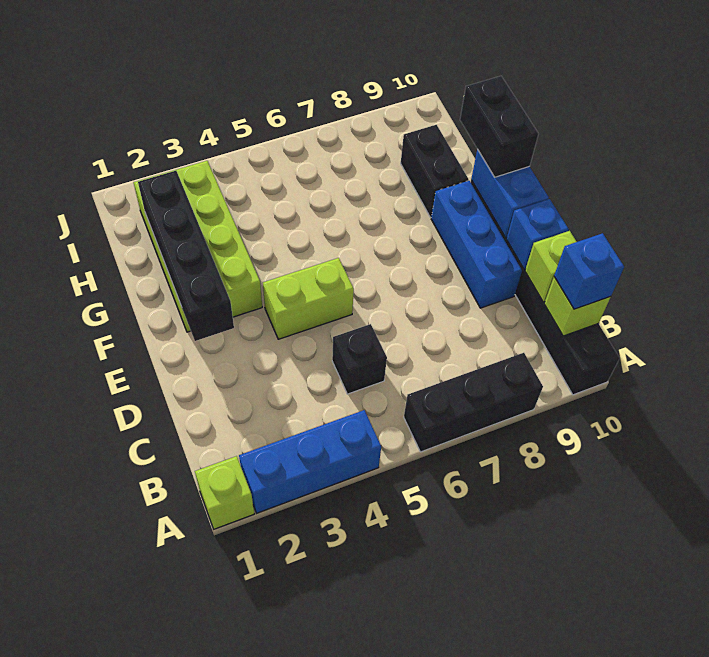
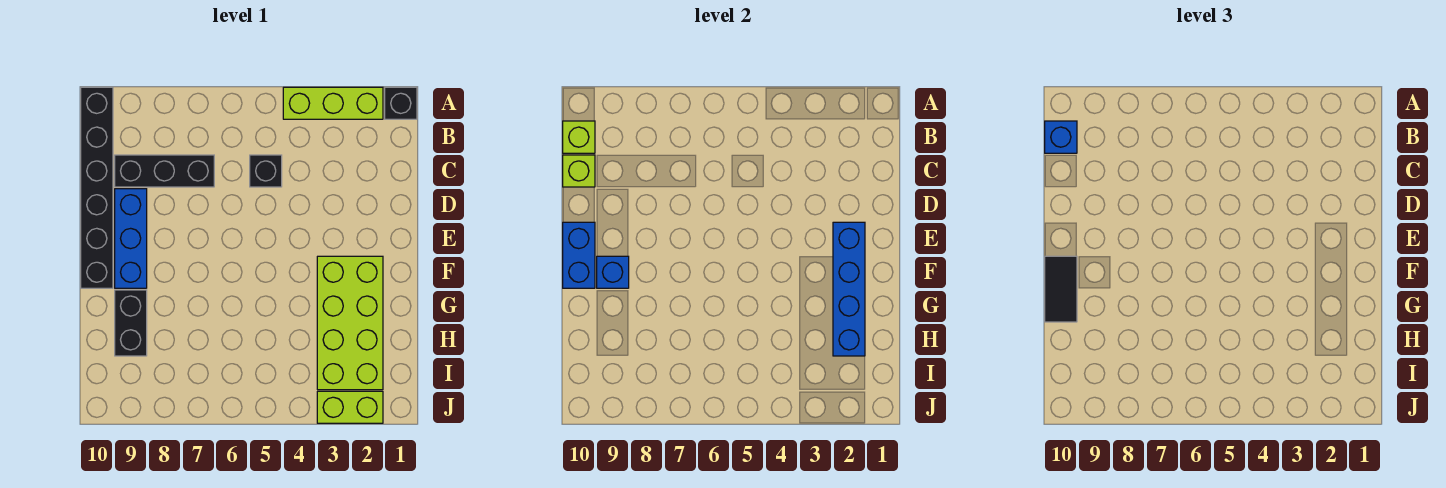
lime 1x1 brick [195,456,254,529] -> black 1x1 brick [385,87,417,119]
blue 1x3 brick [239,410,381,513] -> lime 1x3 brick [283,87,383,119]
black 1x3 brick [404,353,543,452] -> black 1x3 brick moved to [115,155,214,187]
blue 1x1 brick [506,199,569,269] -> blue 1x1 brick moved to [597,256,629,288]
black 1x4 brick [138,171,234,341] -> blue 1x4 brick [833,222,865,356]
lime 1x2 brick [263,258,354,339] -> lime 1x2 brick moved to [317,391,383,423]
black 1x2 brick [460,76,538,177] -> black 1x2 tile [1045,256,1077,322]

